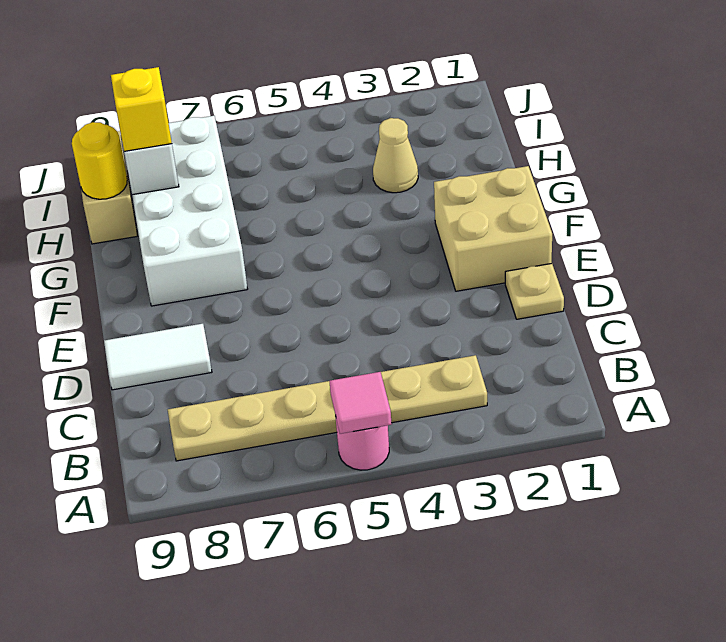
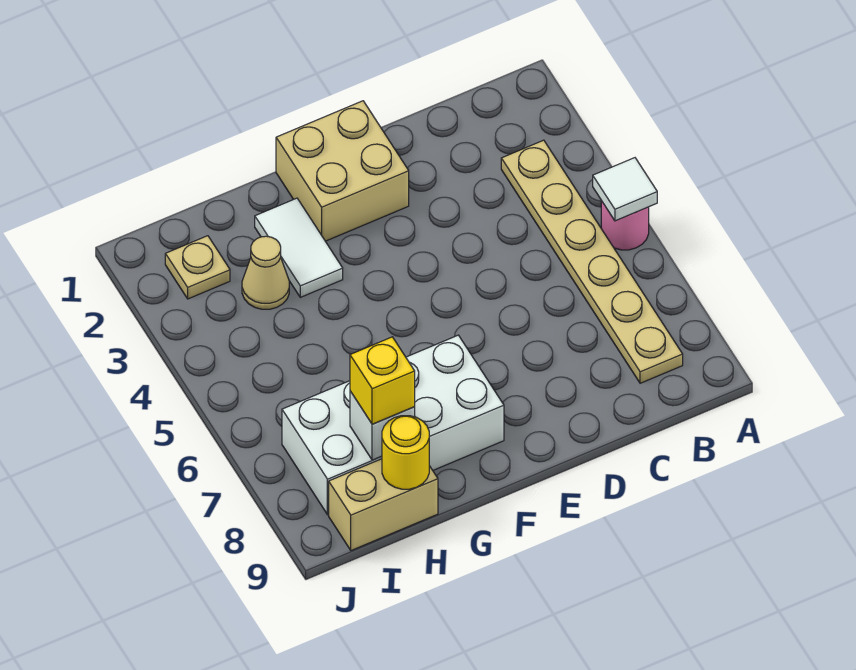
pink 1x1 tile [329,372,392,434] -> white 1x1 tile [593,158,657,221]
tan 1x1 plate [505,263,564,319] -> tan 1x1 plate moved to [165,236,230,299]
white 1x2 tile [104,324,212,390] -> white 1x2 tile moved to [255,198,343,297]

